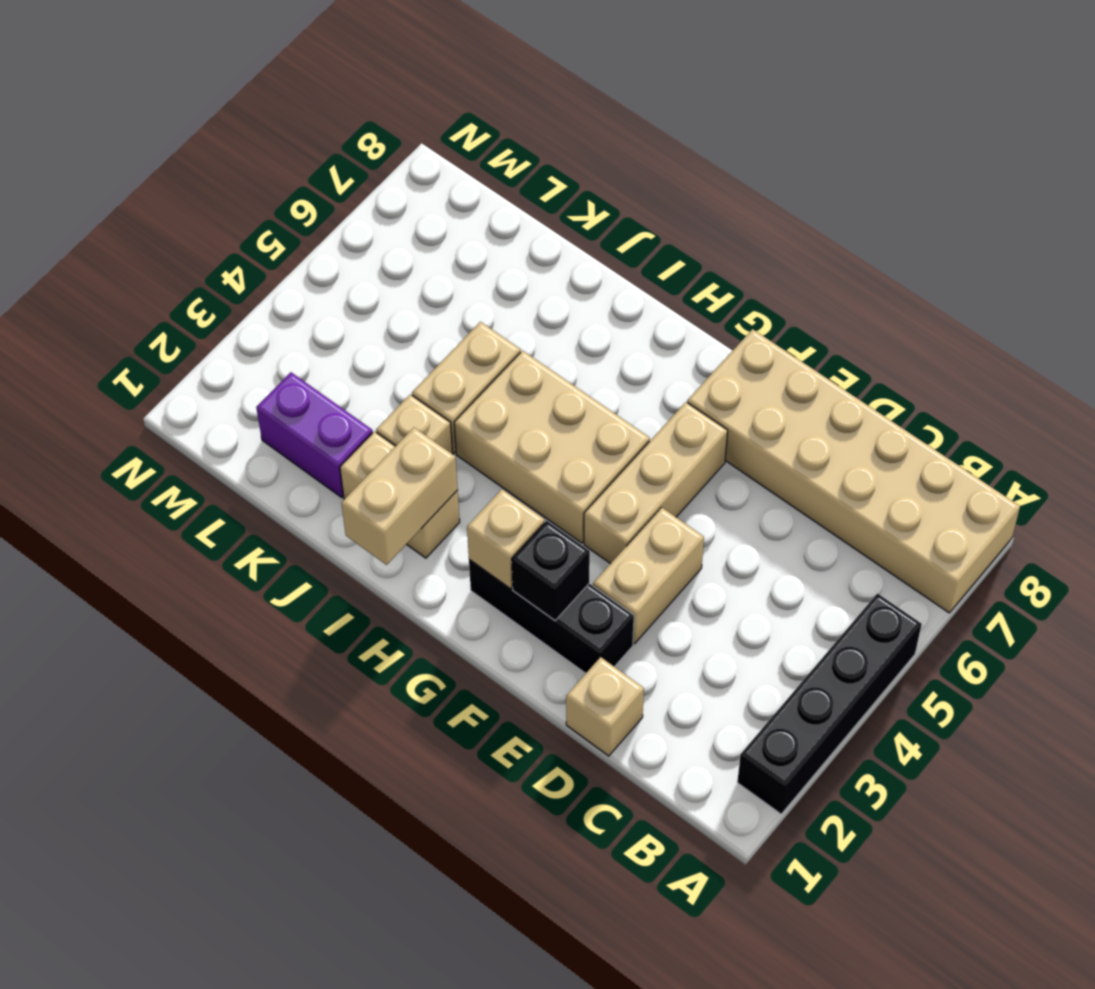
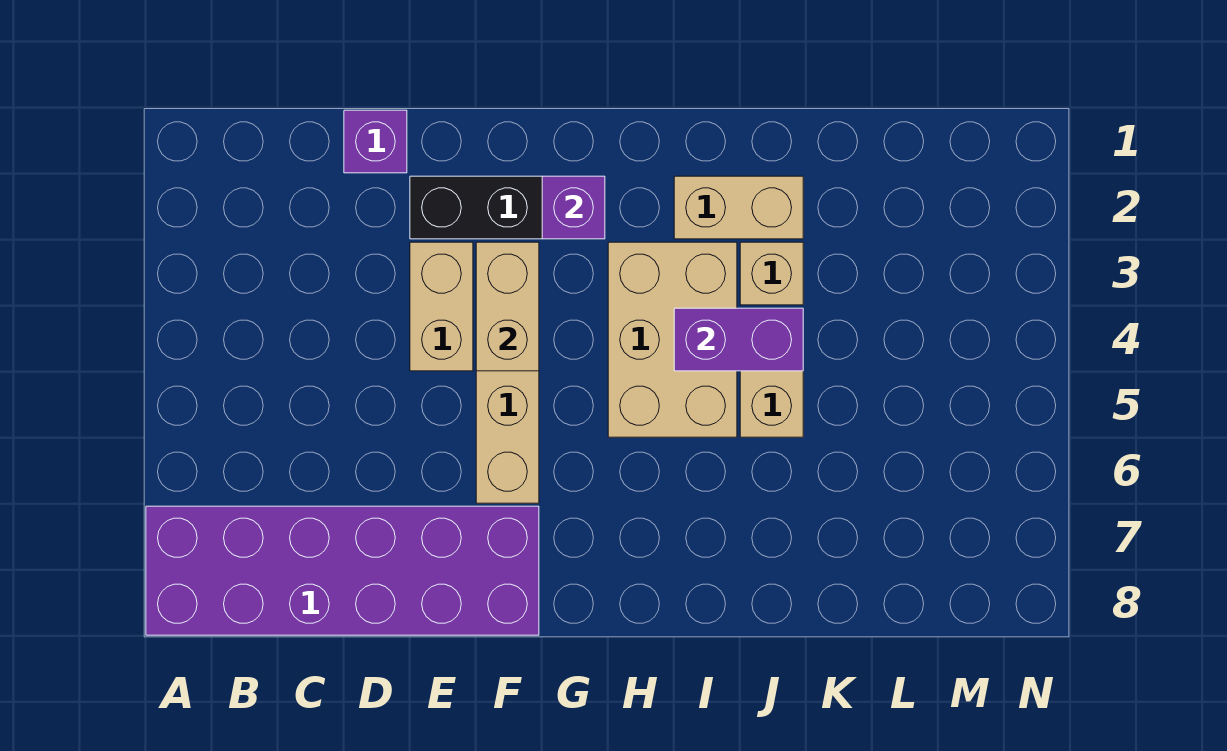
black 1x4 brick [737,593,922,814] -> none
tan 2x6 brick [687,329,1020,613] -> purple 2x6 brick [146,506,539,635]
tan 1x1 brick [566,657,644,756] -> purple 1x1 brick [344,110,407,173]
black 1x1 brick [512,521,590,621] -> none
tan 1x1 brick [467,489,544,589] -> purple 1x1 brick [542,176,605,239]
tan 2x3 brick [454,351,650,543] -> tan 2x3 brick turned to [608,242,737,437]
tan 1x2 brick [341,428,458,565] -> tan 1x2 brick moved to [476,242,539,371]
purple 1x2 brick [256,372,373,498] -> purple 1x2 brick moved to [674,308,803,371]

